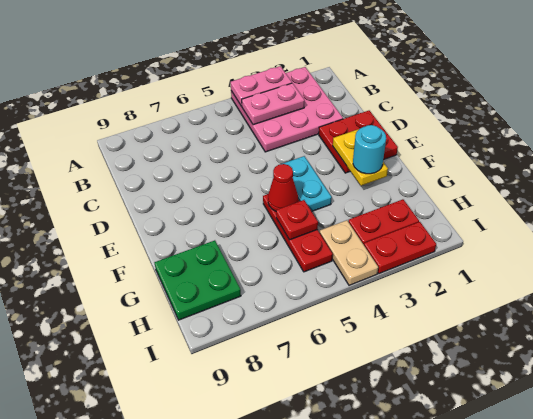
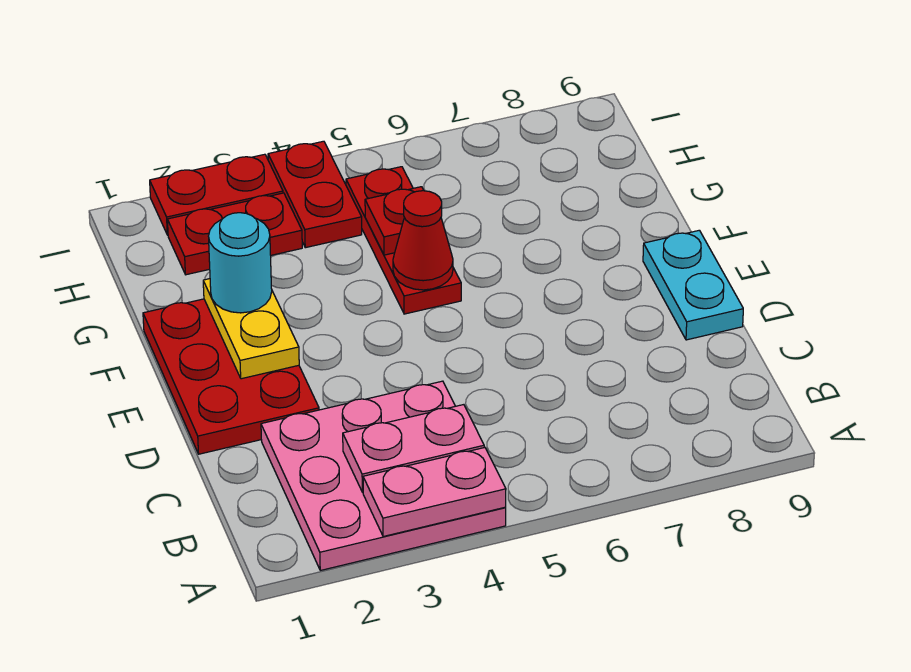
red 2x2 plate [319,111,398,173] -> red 2x3 plate [143,299,319,454]
cyan 1x2 plate [283,156,332,211] -> cyan 1x2 plate moved to [643,230,743,340]
green 2x2 plate [154,240,241,320] -> none
tan 1x2 plate [320,220,378,285] -> red 1x2 plate [268,141,362,248]

